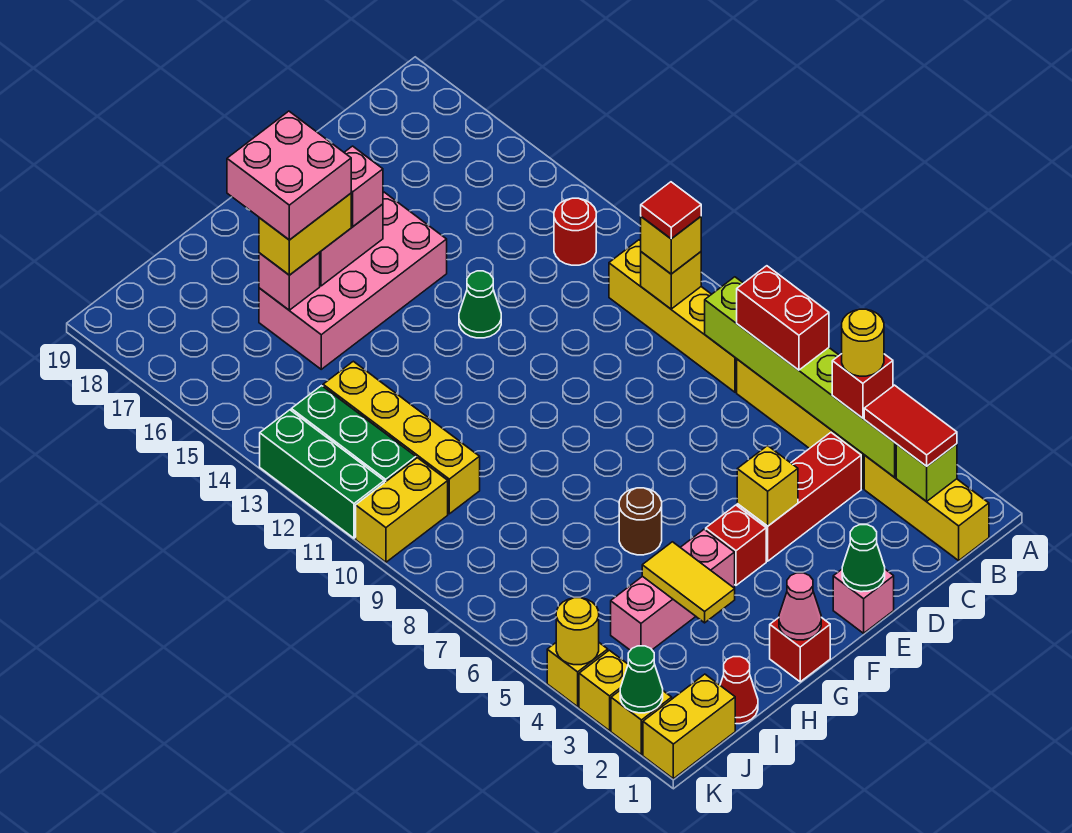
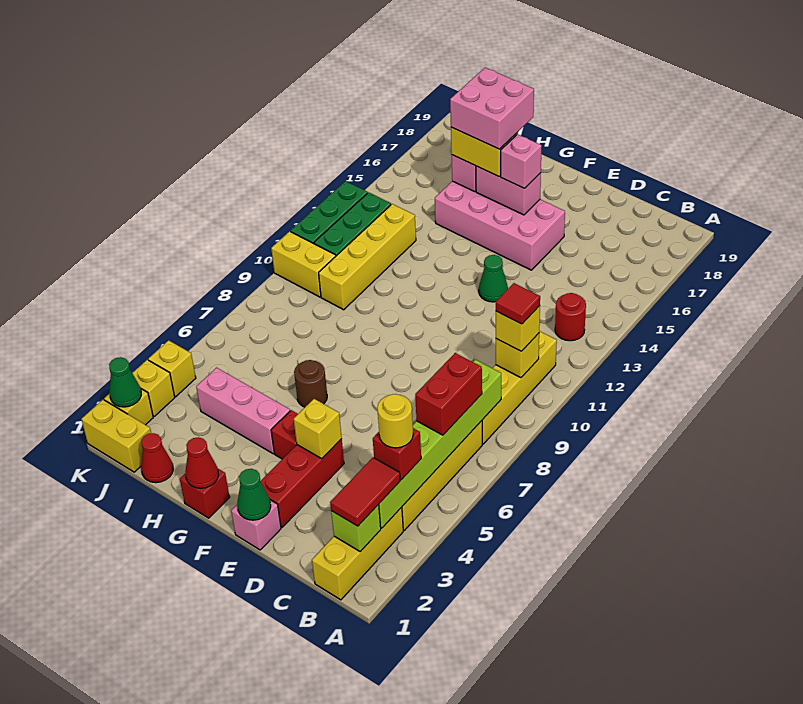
red 1x3 brick [737,433,861,561] -> red 1x3 brick turned to [261,439,344,527]
pink 1x1 cone [779,573,821,640] -> red 1x1 cone [185,437,219,488]
yellow 1x2 tile [642,542,735,623] -> none
yellow 1x1 round brick [556,598,599,665] -> none

